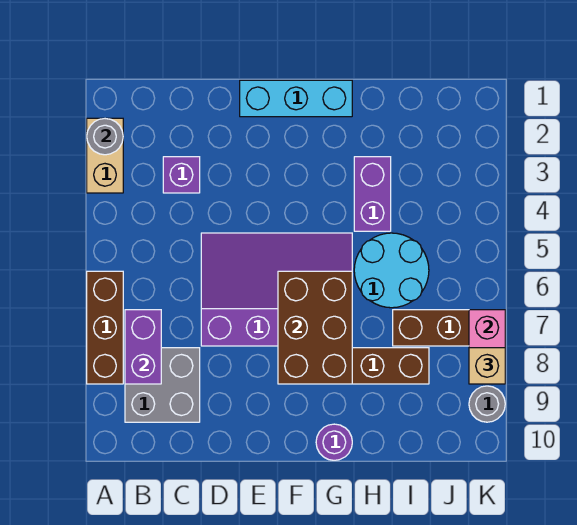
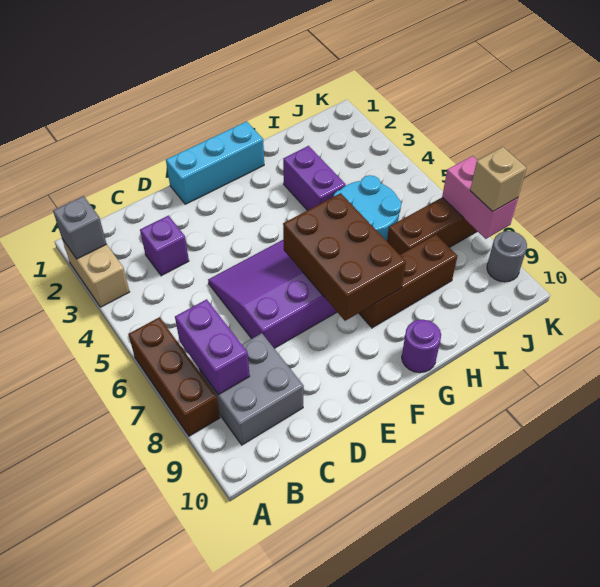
grey 1x1 round brick [87,118,123,155] -> grey 1x1 brick [53,196,107,259]

